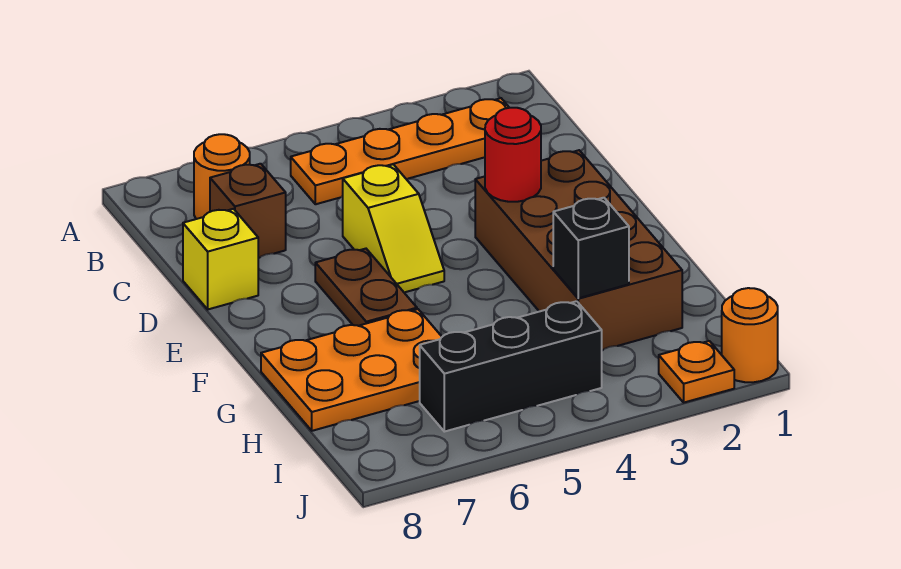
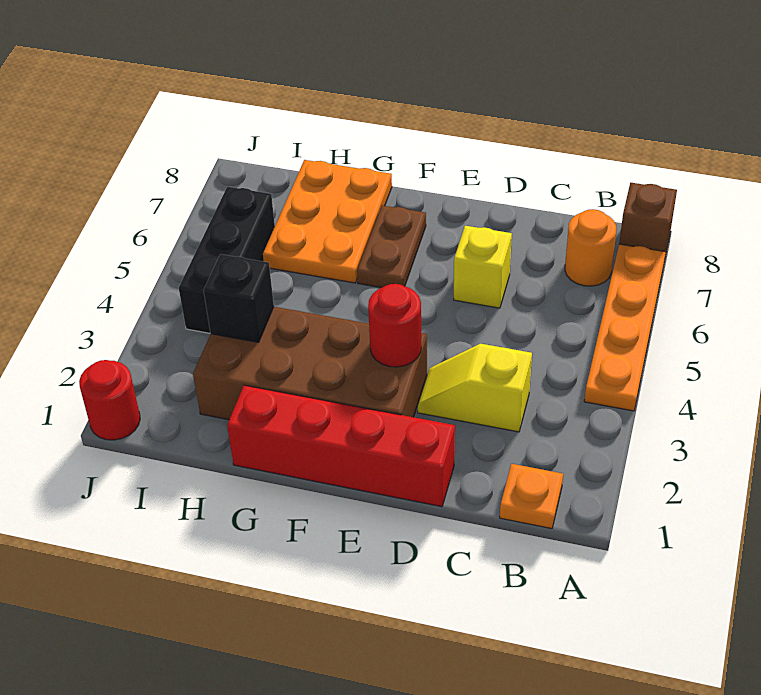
orange 1x4 plate [291,98,509,204] -> orange 1x4 plate moved to [584,244,666,411]
brown 1x1 brick [210,164,286,258] -> brown 1x1 brick moved to [619,183,677,256]
none -> red 1x4 brick [227,385,455,507]
yellow 1x2 slope [343,164,444,292] -> yellow 1x2 slope moved to [418,344,532,432]
yellow 1x1 brick [183,209,258,309] -> yellow 1x1 brick moved to [454,226,512,308]
brown 1x2 plate [315,249,417,326] -> brown 1x2 plate turned to [357,205,426,288]
orange 1x1 round brick [722,288,778,382] -> red 1x1 round brick [79,360,140,440]
orange 1x1 plate [659,341,734,402] -> orange 1x1 plate moved to [500,464,563,529]

